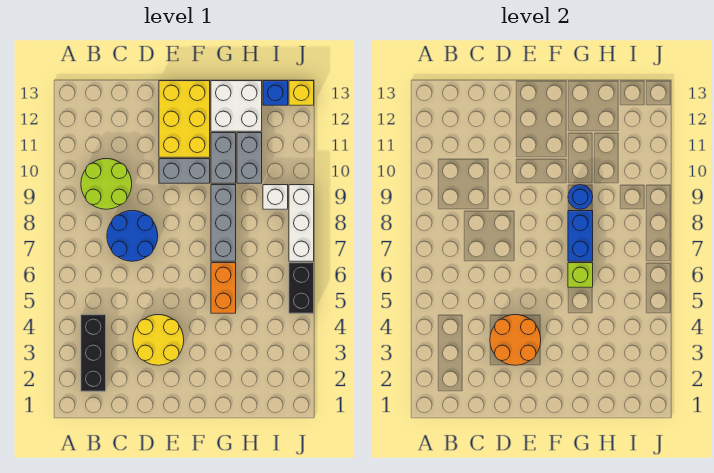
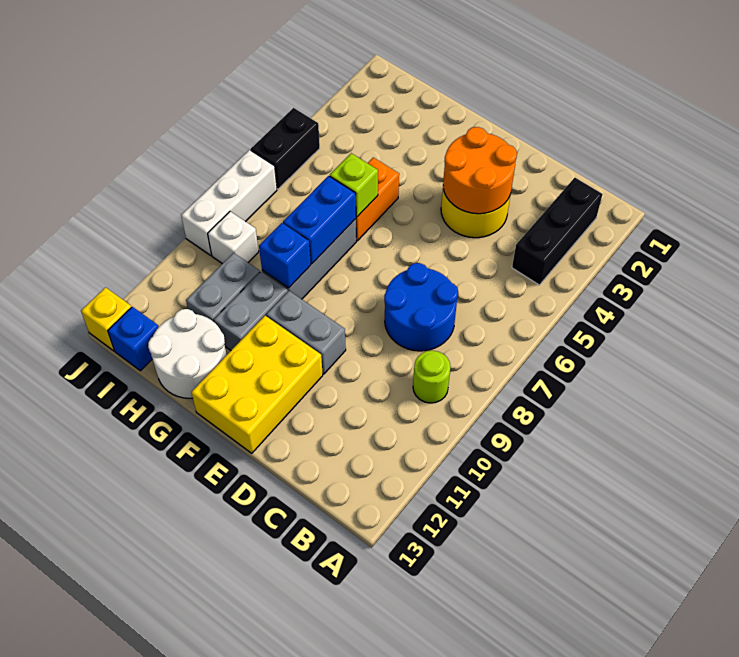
lime 2x2 round brick [81,159,132,209] -> lime 1x1 round brick [413,351,451,403]
blue 1x1 round brick [568,185,593,209] -> blue 1x1 brick [259,223,311,288]
white 2x2 brick [211,81,262,131] -> white 2x2 round brick [148,309,227,398]

